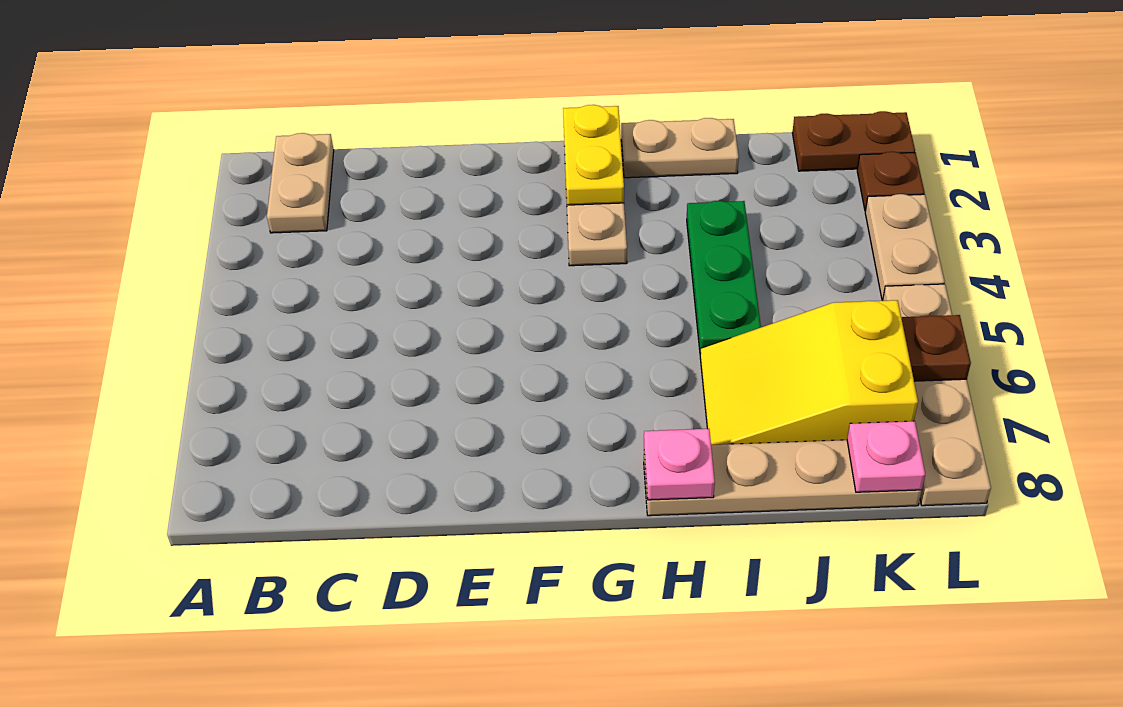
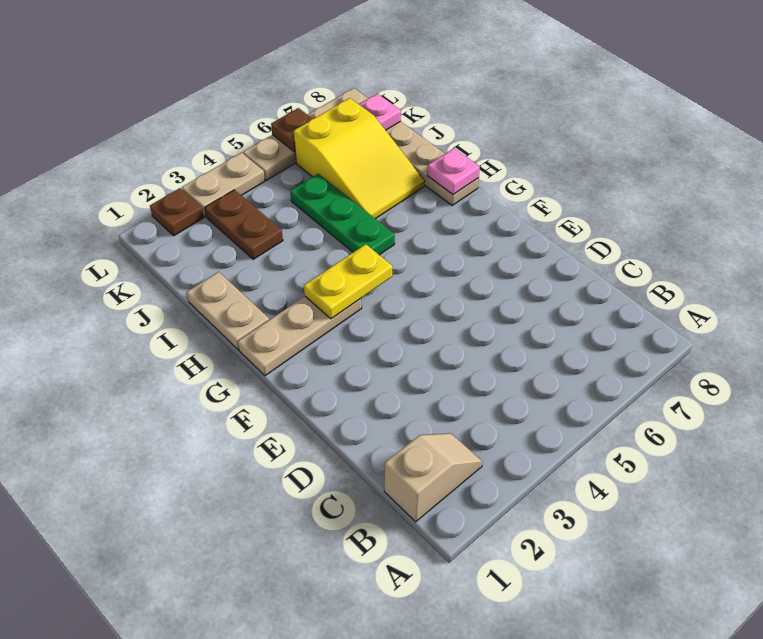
tan 1x2 plate [267,133,334,233] -> tan 1x2 slope [384,433,482,522]
yellow 1x2 plate [563,105,624,205] -> yellow 1x2 plate moved to [304,244,392,319]
green 1x3 plate [687,201,761,353] -> green 1x3 plate turned to [290,174,395,255]
brown 1x2 plate [793,111,915,171] -> brown 1x2 plate moved to [205,190,283,259]

